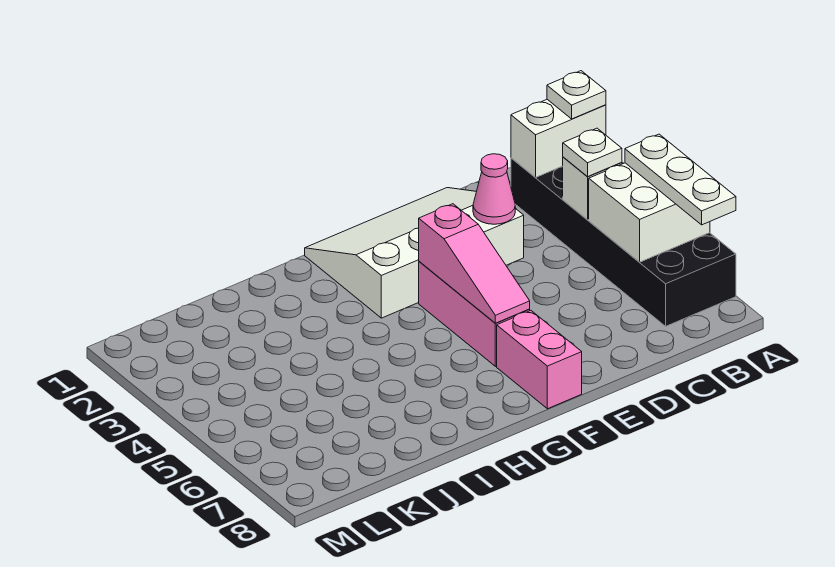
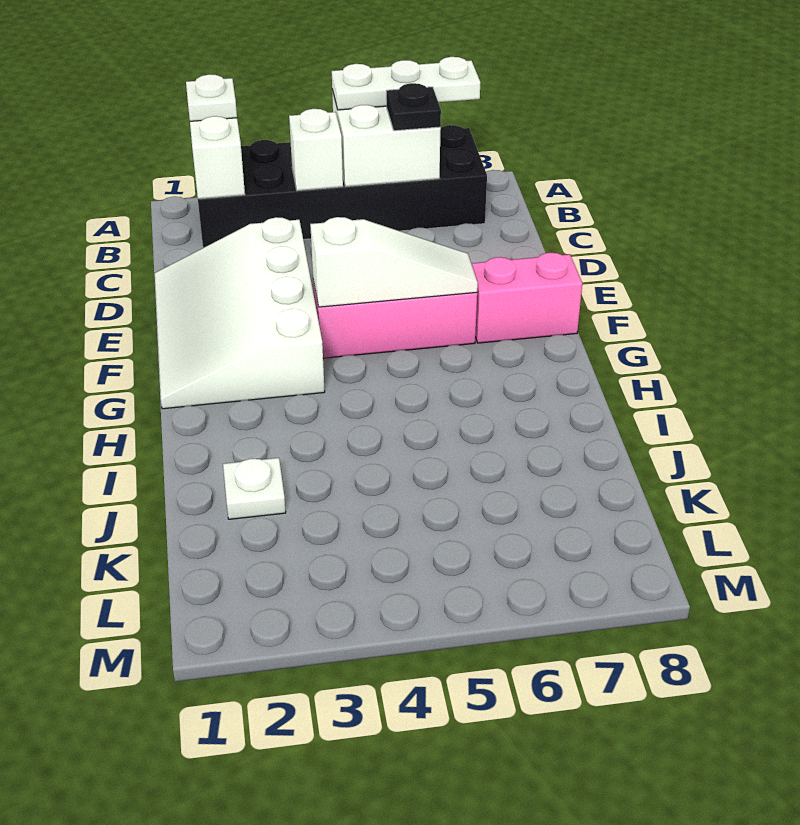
white 1x1 plate [563,128,622,176] -> white 1x1 plate moved to [223,458,286,519]
none -> black 1x1 plate [386,83,441,131]
pink 1x1 cone [473,154,515,224] -> none
pink 1x3 slope [419,204,530,323] -> white 1x3 slope [310,217,478,307]

